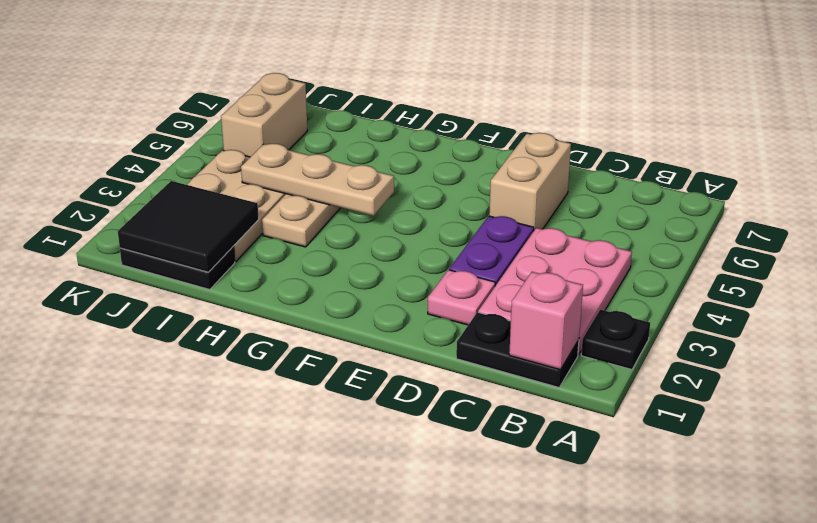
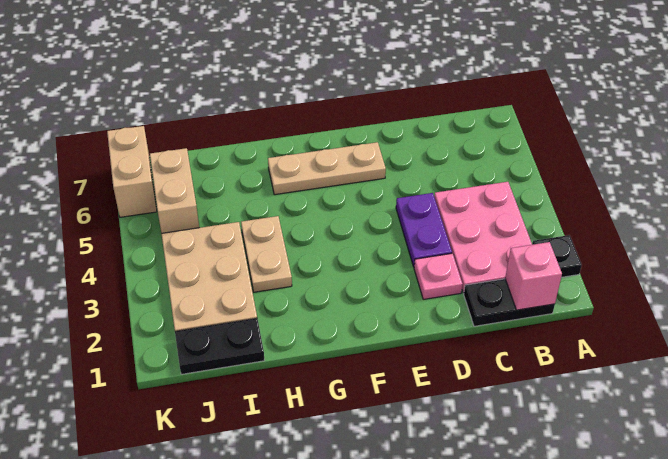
tan 1x2 brick [489,133,571,230] -> tan 1x2 brick moved to [107,126,157,217]
tan 1x3 plate [241,144,394,216] -> tan 1x3 plate moved to [268,142,386,195]
black 2x2 tile [118,181,259,272] -> none

